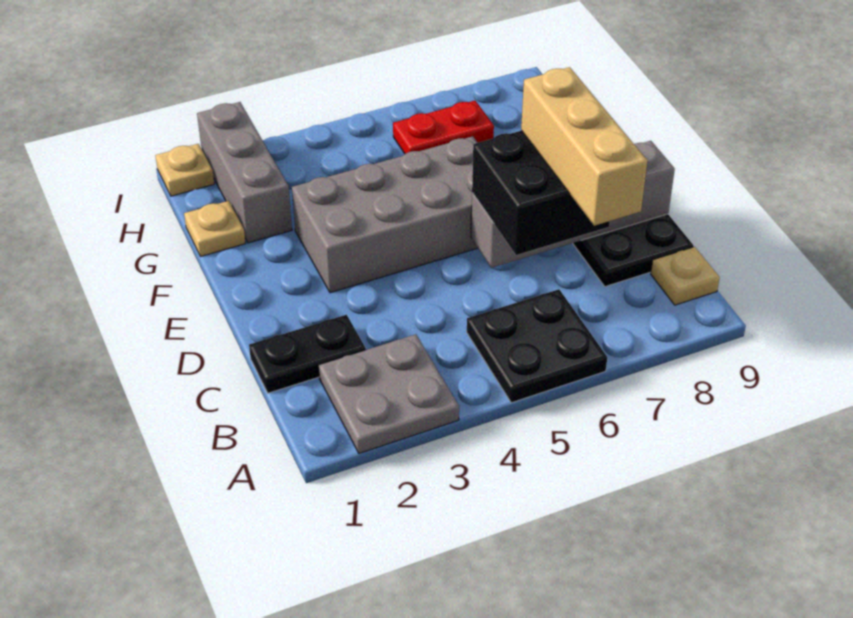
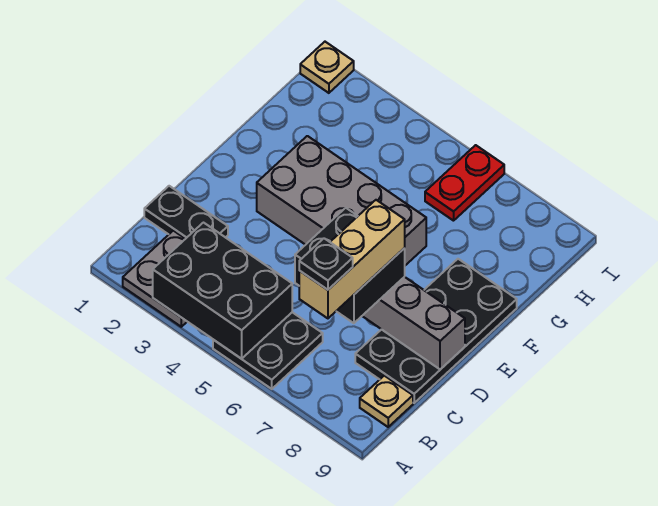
none -> black 2x3 brick [153,223,292,359]
none -> black 1x1 plate [299,238,353,290]
tan 1x1 plate [184,201,246,256] -> none
grey 1x3 brick [197,102,292,243] -> none
red 1x2 plate [393,101,494,154] -> red 1x2 plate turned to [425,145,504,221]

